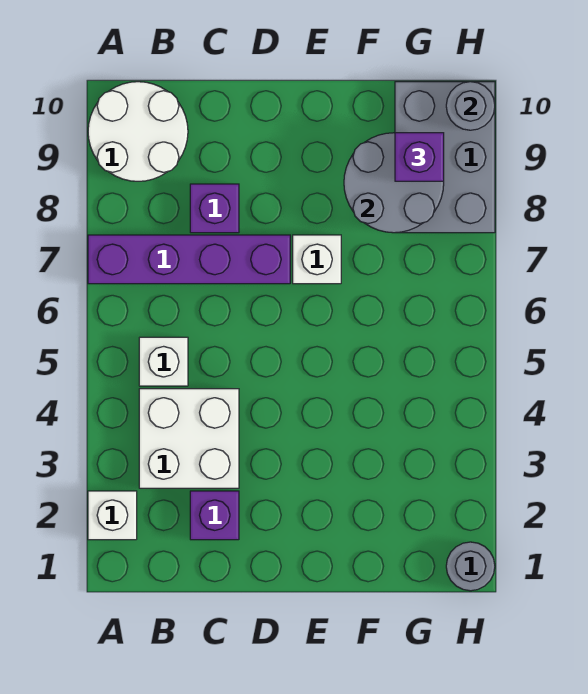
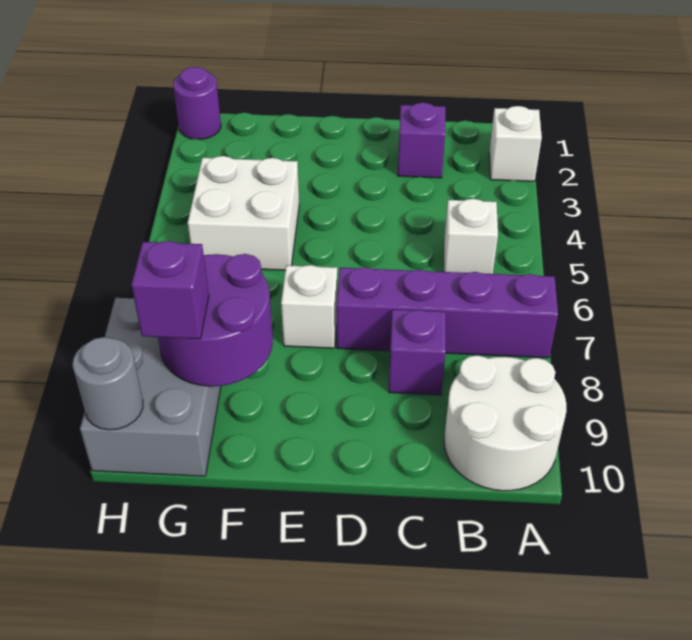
white 2x2 brick [139,389,239,488] -> white 2x2 brick moved to [188,156,299,270]
grey 2x2 round brick [344,133,444,233] -> purple 2x2 round brick [158,254,273,386]
grey 1x1 round brick [446,542,495,591] -> purple 1x1 round brick [173,67,221,139]

